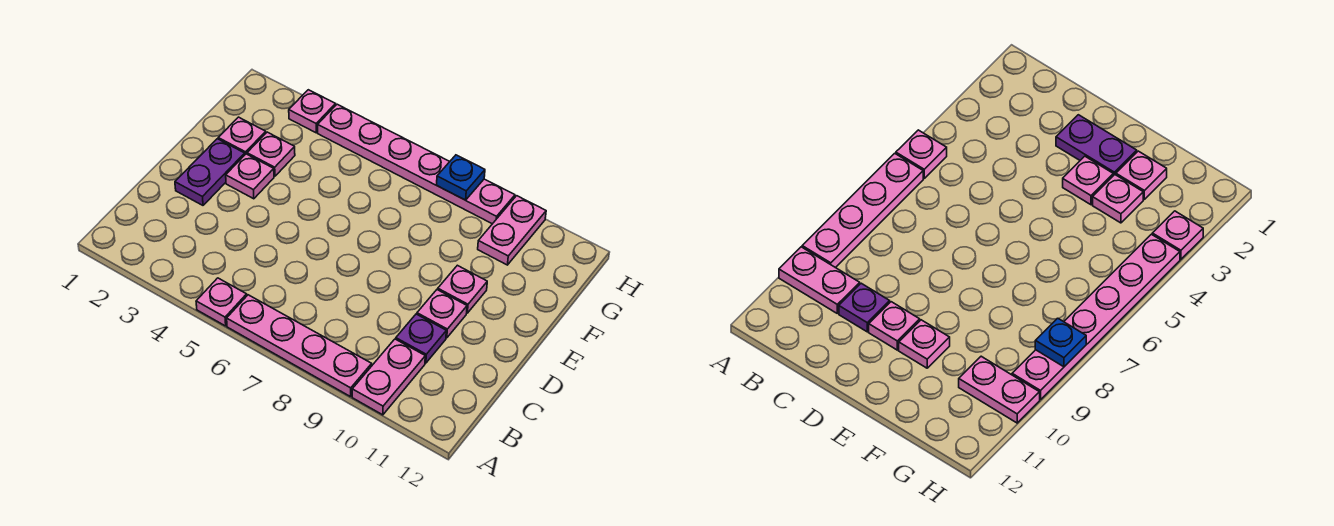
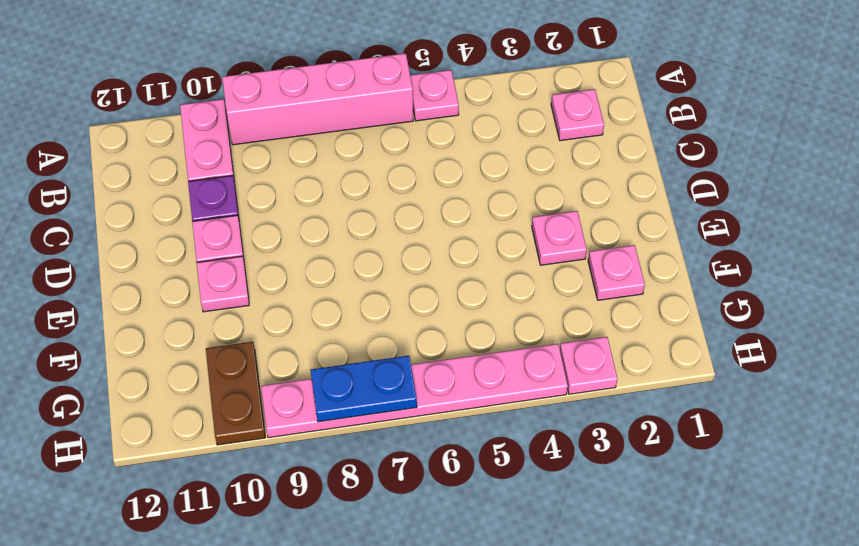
pink 1x4 plate [227,295,372,397] -> pink 1x4 brick [222,53,413,145]
purple 1x2 plate [175,139,245,205] -> none
pink 1x1 plate [247,132,295,176] -> pink 1x1 plate moved to [551,89,604,141]
pink 1x2 plate [478,196,546,265] -> brown 1x2 plate [206,342,265,445]
blue 1x1 plate [437,155,485,200] -> blue 1x2 plate [311,356,417,422]

